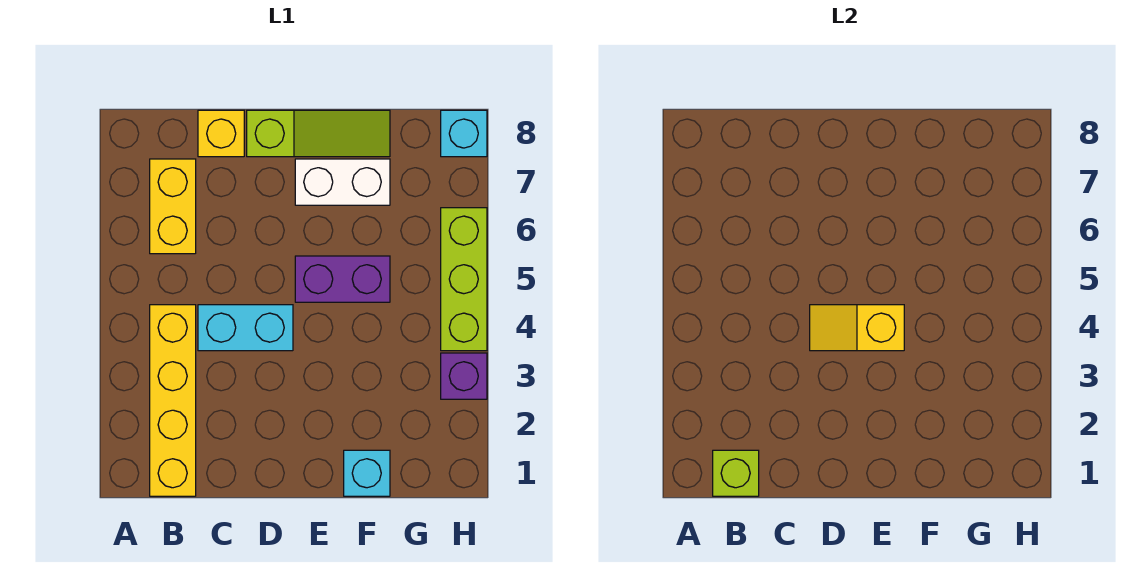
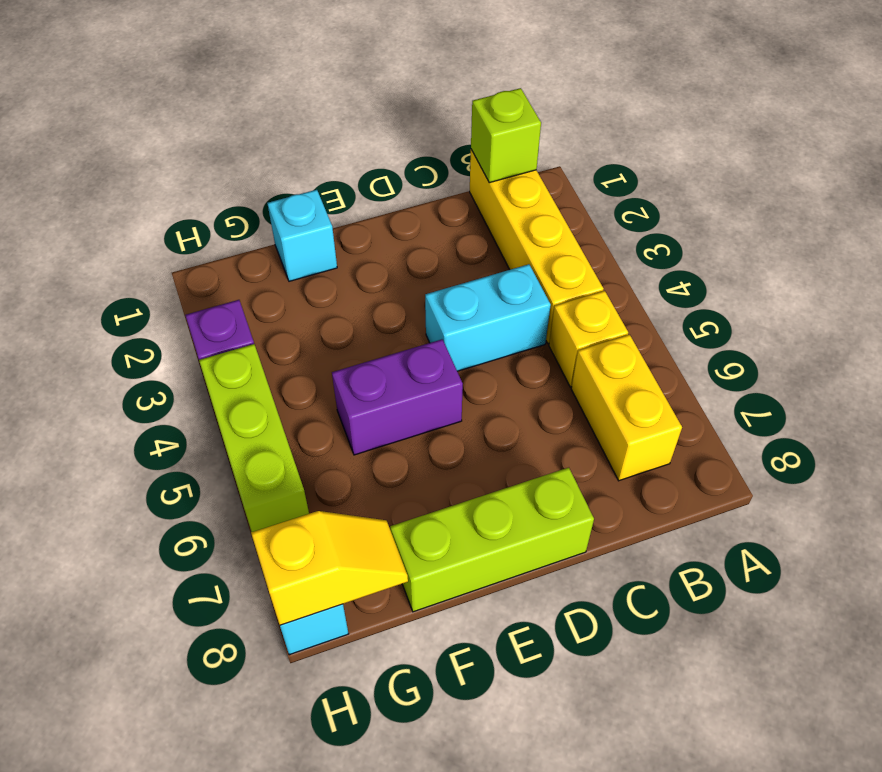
yellow 1x1 brick [198,110,244,157] -> yellow 1x1 brick moved to [549,291,628,387]
yellow 1x2 slope [810,305,904,351] -> yellow 1x2 slope moved to [251,511,408,625]
lime 1x3 slope [247,110,390,157] -> lime 1x3 brick [390,468,594,612]
white 1x2 brick [295,159,390,205] -> none

